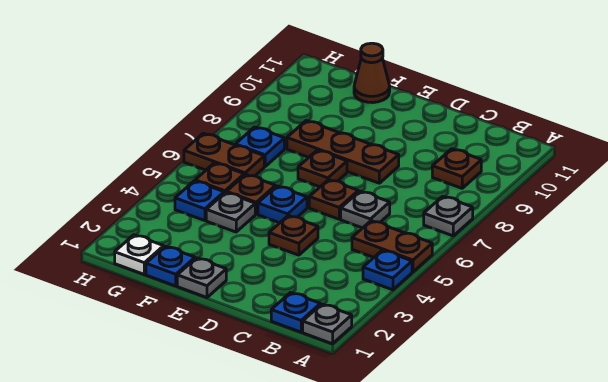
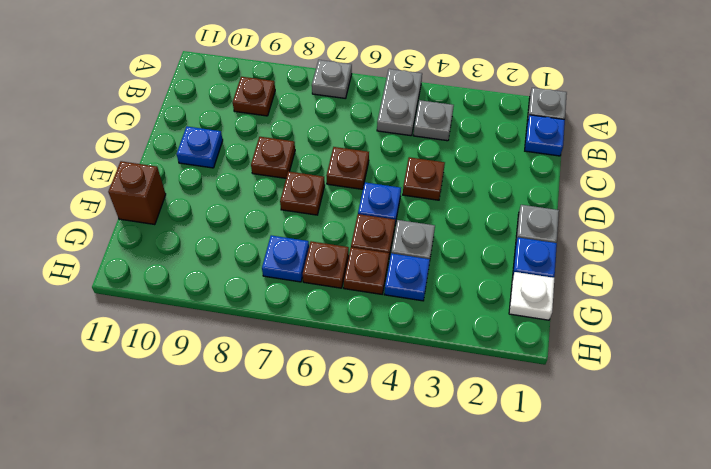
blue 1x1 plate [363,250,412,290] -> blue 1x1 plate moved to [177,127,223,168]
brown 1x2 plate [352,221,432,272] -> grey 1x2 plate [377,69,422,136]
grey 1x1 plate [341,191,390,228] -> grey 1x1 plate moved to [414,100,454,141]
brown 1x3 plate [287,121,399,183] -> brown 1x1 plate [251,137,295,178]
brown 1x1 cone [354,43,390,103] -> brown 1x1 brick [108,161,166,225]
brown 1x2 plate [184,133,264,176] -> brown 1x1 plate [303,241,349,288]

